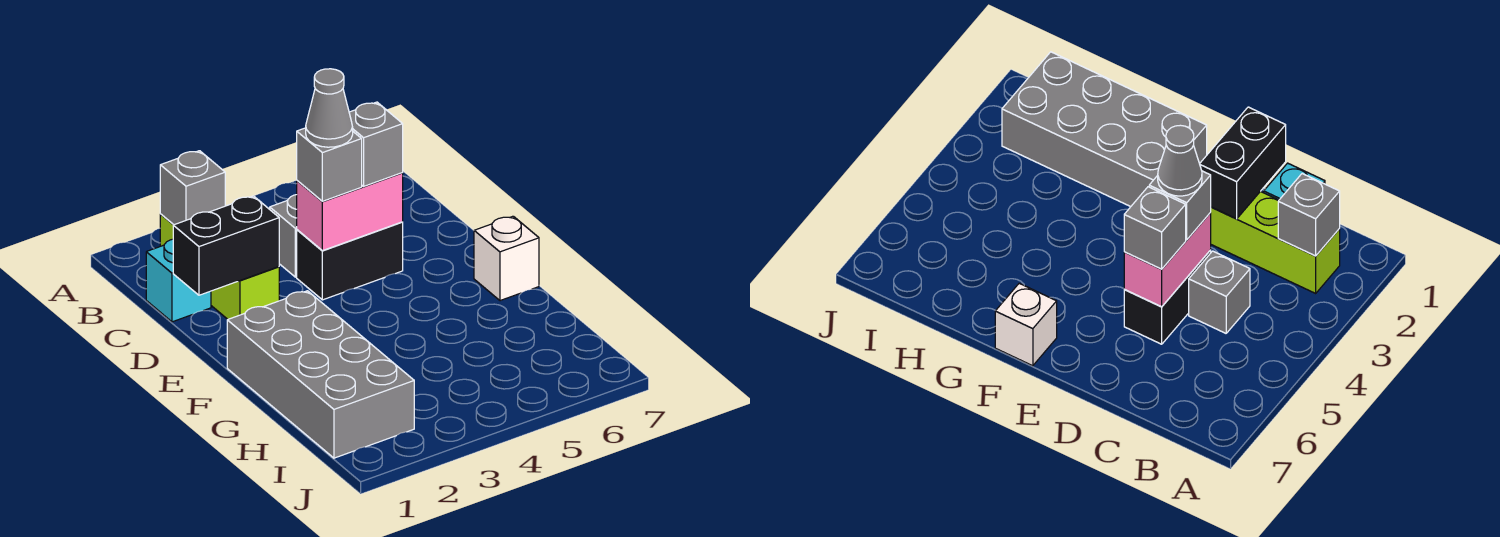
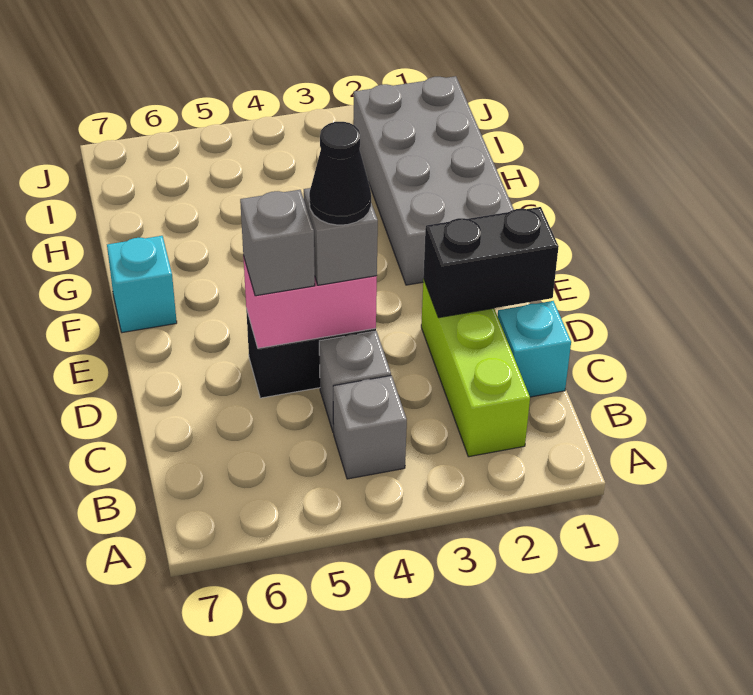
grey 1x1 brick [160,151,225,225] -> grey 1x1 brick moved to [333,376,407,479]
grey 1x1 cone [306,69,353,147] -> black 1x1 cone [309,122,371,225]
white 1x1 brick [474,216,539,301] -> cyan 1x1 brick [107,236,177,333]

